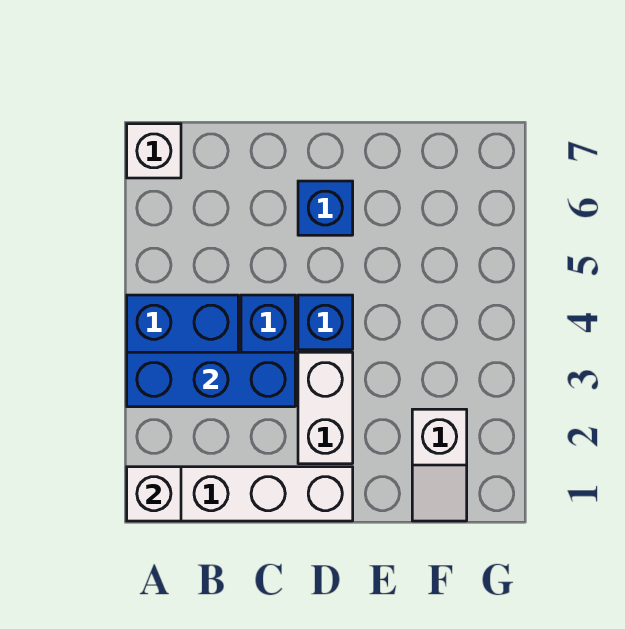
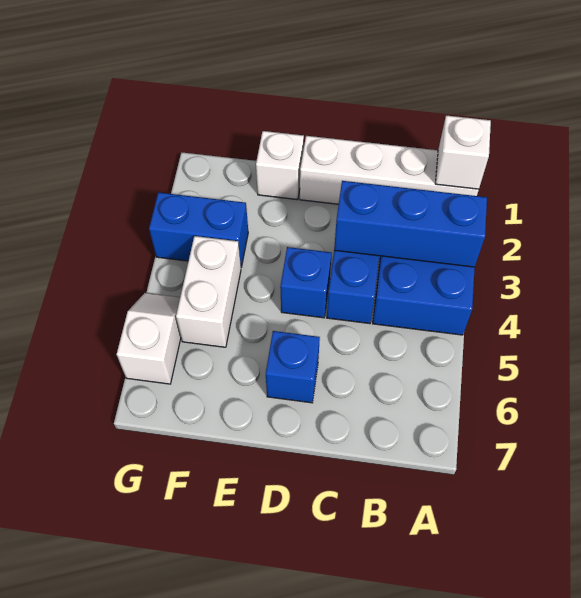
white 1x1 brick [127,124,181,178] -> white 1x1 brick moved to [256,131,304,200]
white 1x2 brick [298,352,353,464] -> white 1x2 brick moved to [176,236,241,347]
white 1x2 slope [412,409,467,521] -> white 1x2 slope moved to [117,293,181,384]
none -> blue 1x2 brick [149,192,248,267]

